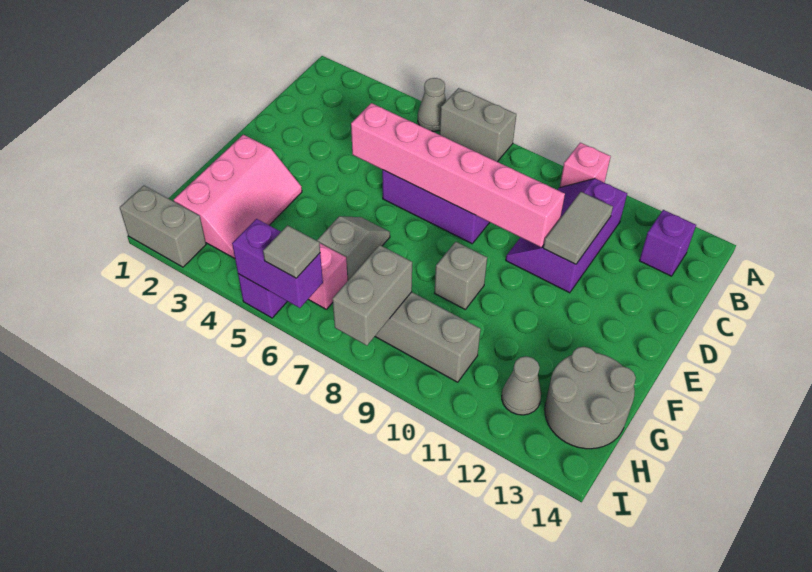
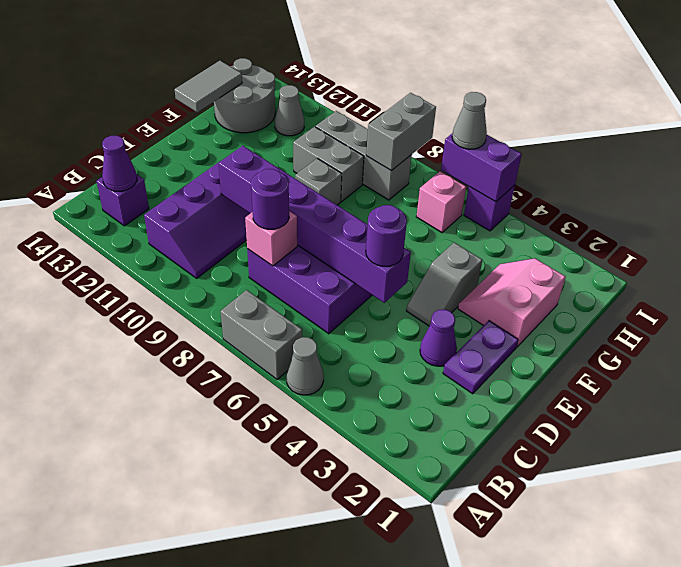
pink 1x1 brick [560,143,611,187] -> pink 1x1 brick moved to [245,211,297,266]
none -> purple 1x1 cone [102,136,137,191]
none -> purple 1x1 round brick [251,169,289,229]
grey 1x2 tile [543,192,613,264] -> grey 1x2 tile moved to [174,61,242,113]
none -> purple 1x2 plate [443,321,518,394]
none -> purple 1x1 cone [420,309,457,366]
pink 1x6 brick [351,103,565,247] -> purple 1x6 brick [218,146,411,303]
none -> purple 1x1 round brick [366,205,407,266]
pink 2x3 slope [174,135,302,259] -> pink 2x2 slope [458,258,566,347]
grey 1x2 slope [317,216,390,281] -> grey 1x2 slope moved to [406,242,482,326]
grey 1x2 brick [120,186,206,267] -> grey 1x2 brick moved to [293,127,364,201]
grey 1x1 tile [263,225,320,278] -> grey 1x1 cone [452,92,487,149]

